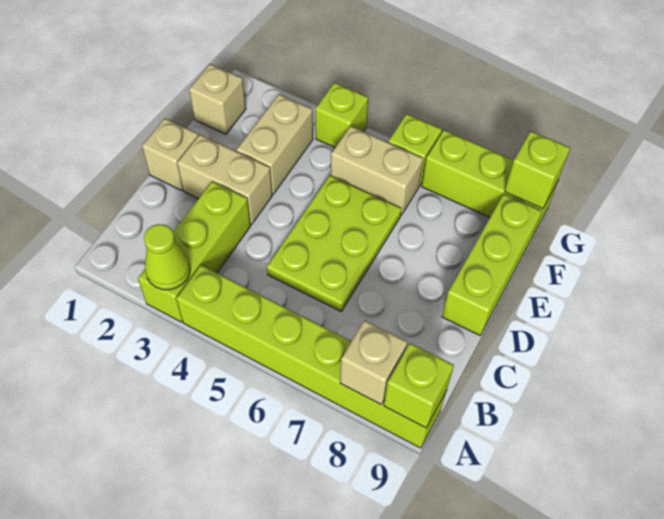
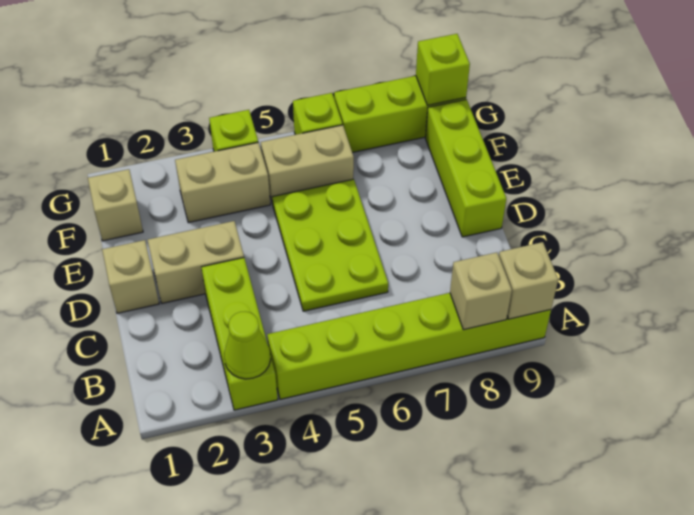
lime 1x1 brick [384,343,454,428] -> tan 1x1 brick [499,242,558,319]
tan 1x2 brick [236,94,313,194] -> tan 1x2 brick turned to [175,142,270,223]

